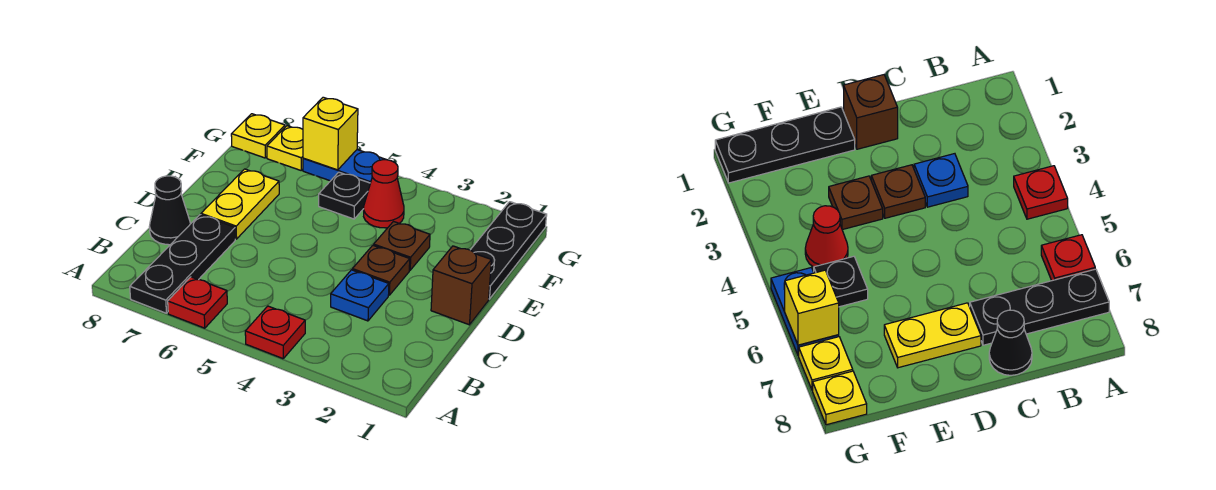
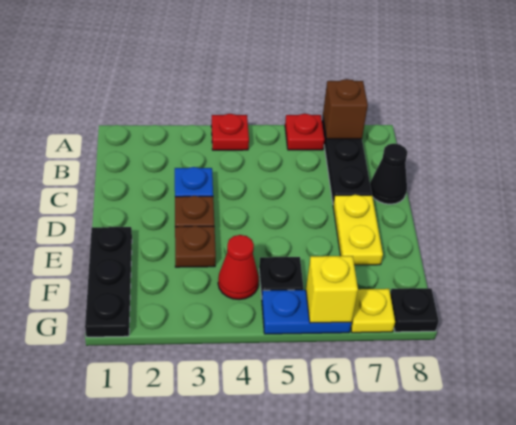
brown 1x1 brick [431,246,491,325] -> brown 1x1 brick moved to [323,79,368,139]
yellow 1x1 plate [231,114,285,158] -> black 1x1 plate [390,288,439,332]

